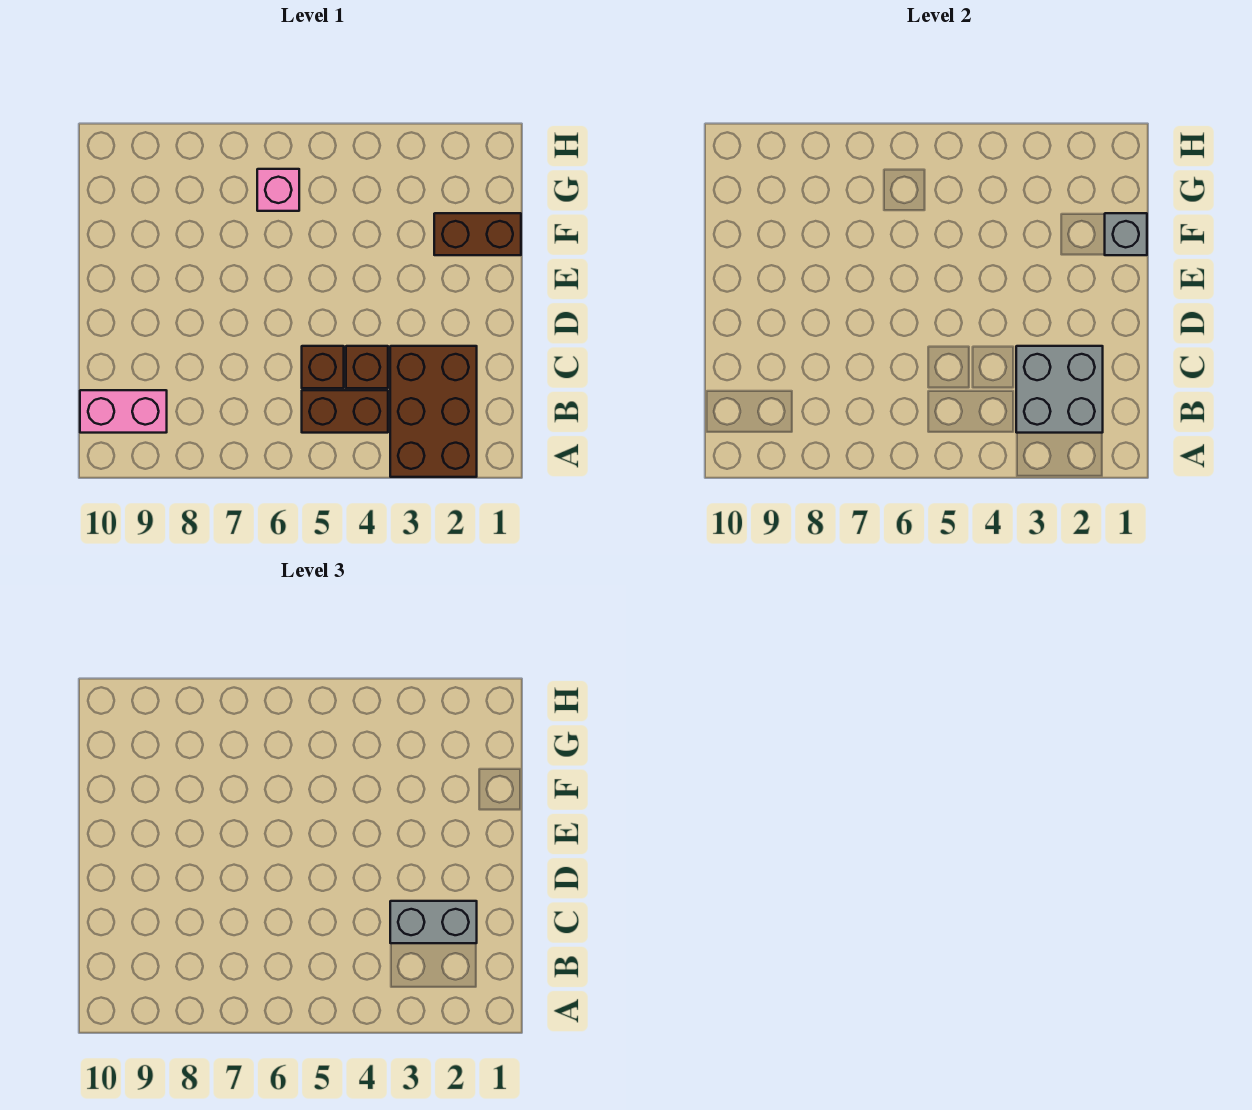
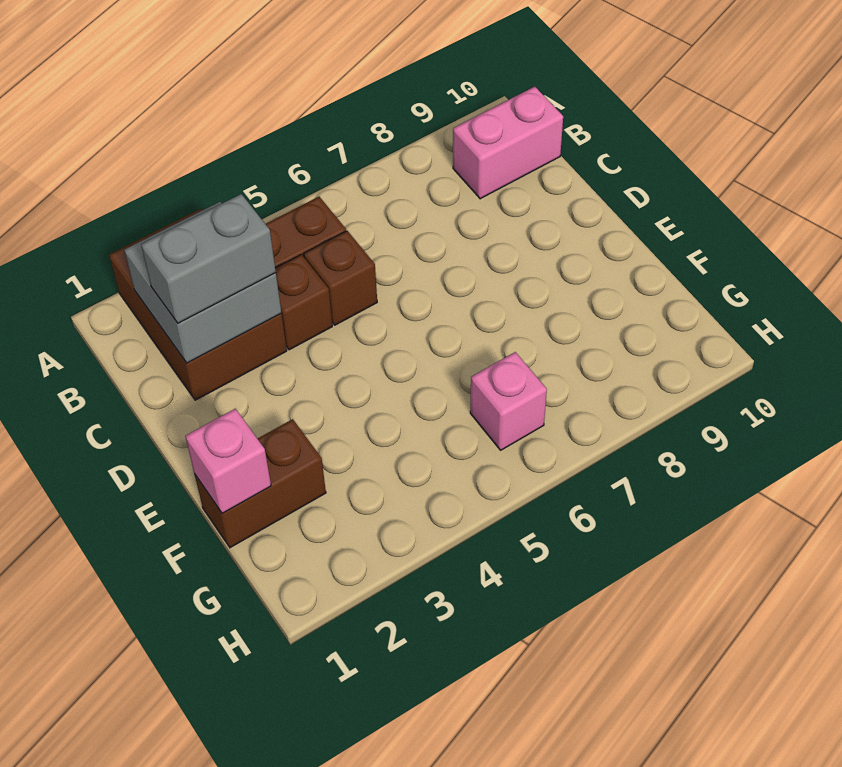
grey 1x1 brick [1105,213,1147,255] -> pink 1x1 brick [185,409,271,514]

